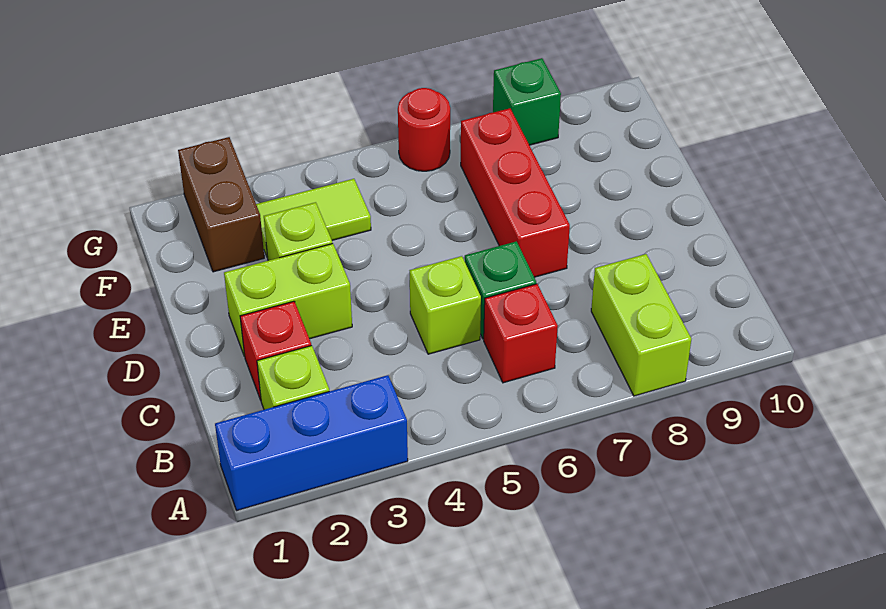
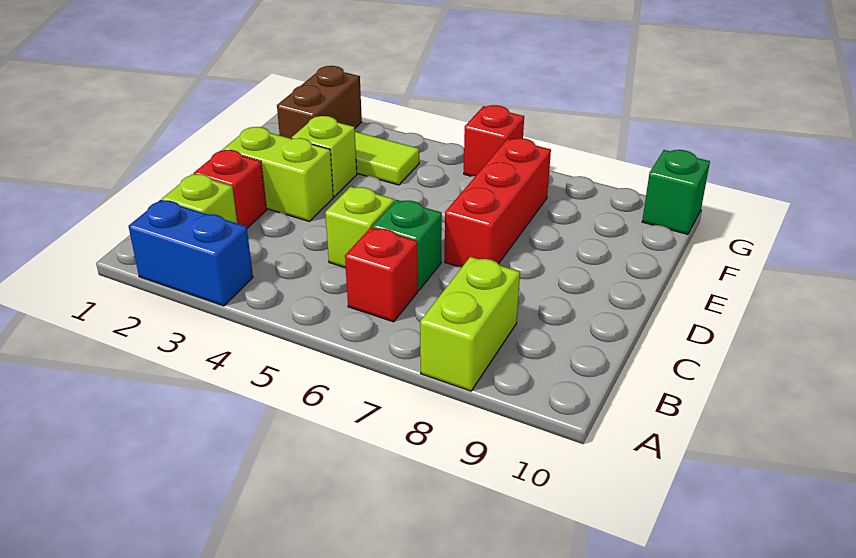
blue 1x3 brick [215,375,408,510] -> blue 1x2 brick [128,200,253,306]
red 1x1 round brick [398,88,450,171] -> red 1x1 brick [464,105,524,176]
green 1x1 brick [493,58,561,145] -> green 1x1 brick moved to [642,150,710,234]

